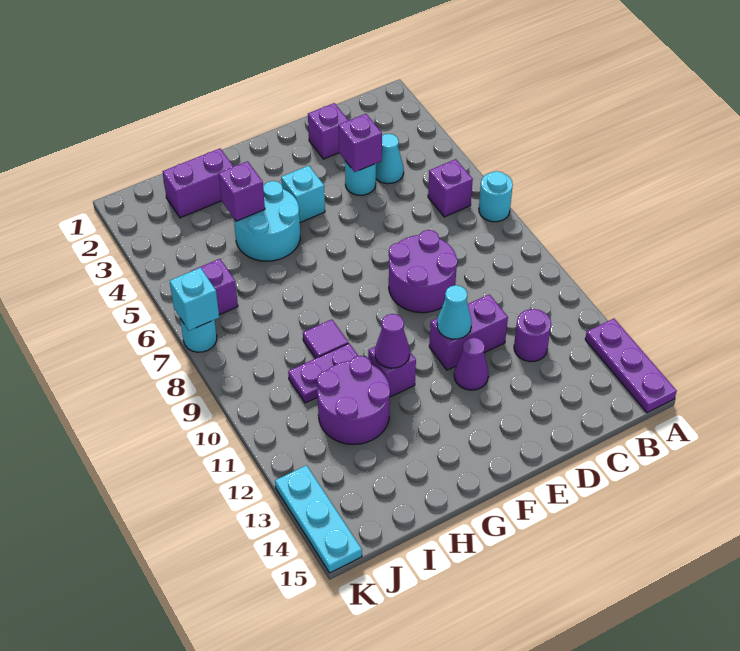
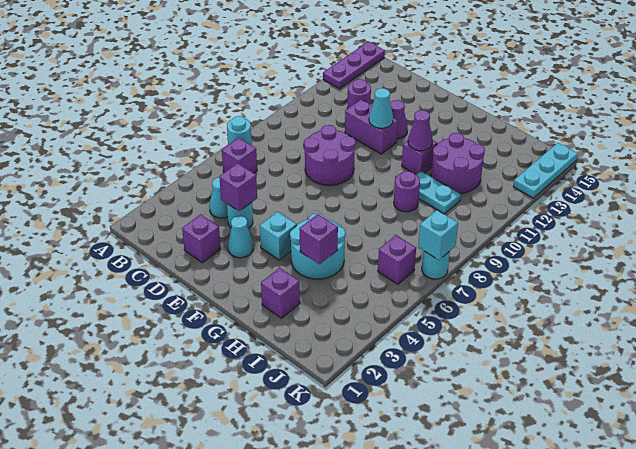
none -> cyan 1x1 cone [228,216,253,258]
purple 1x2 brick [163,149,234,218] -> purple 1x1 brick [261,268,300,318]
purple 1x1 tile [303,319,348,358] -> purple 1x1 round brick [394,171,420,212]
purple 1x2 plate [288,343,358,403] -> cyan 1x2 plate [417,171,461,214]

